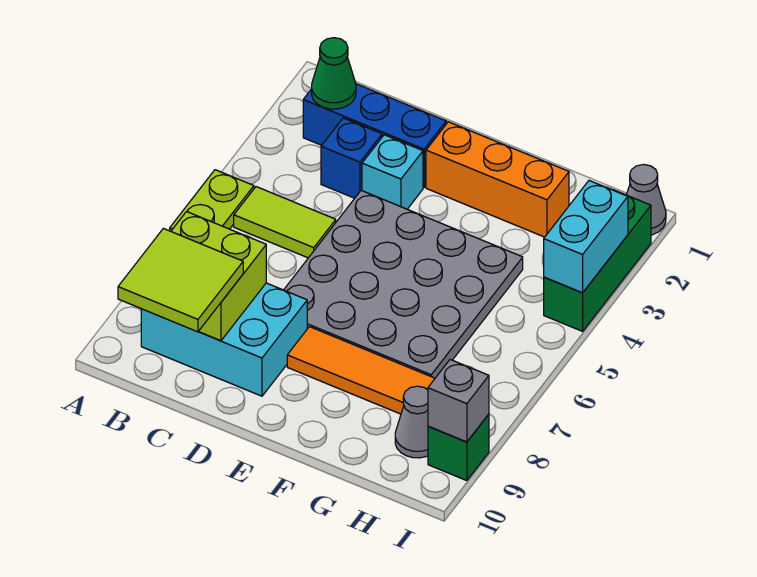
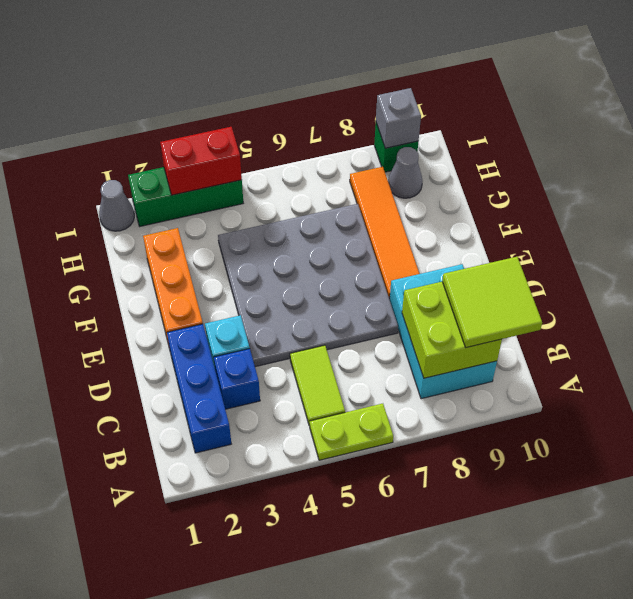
green 1x1 cone [312,38,356,109] -> none
cyan 1x2 brick [544,181,628,293] -> red 1x2 brick [160,127,242,195]

